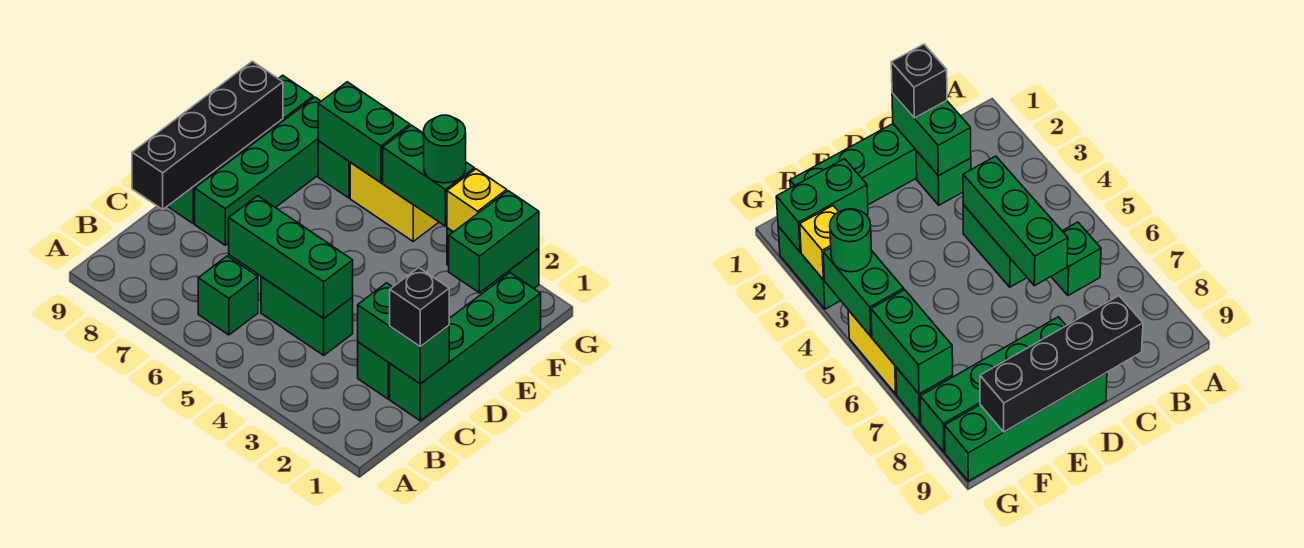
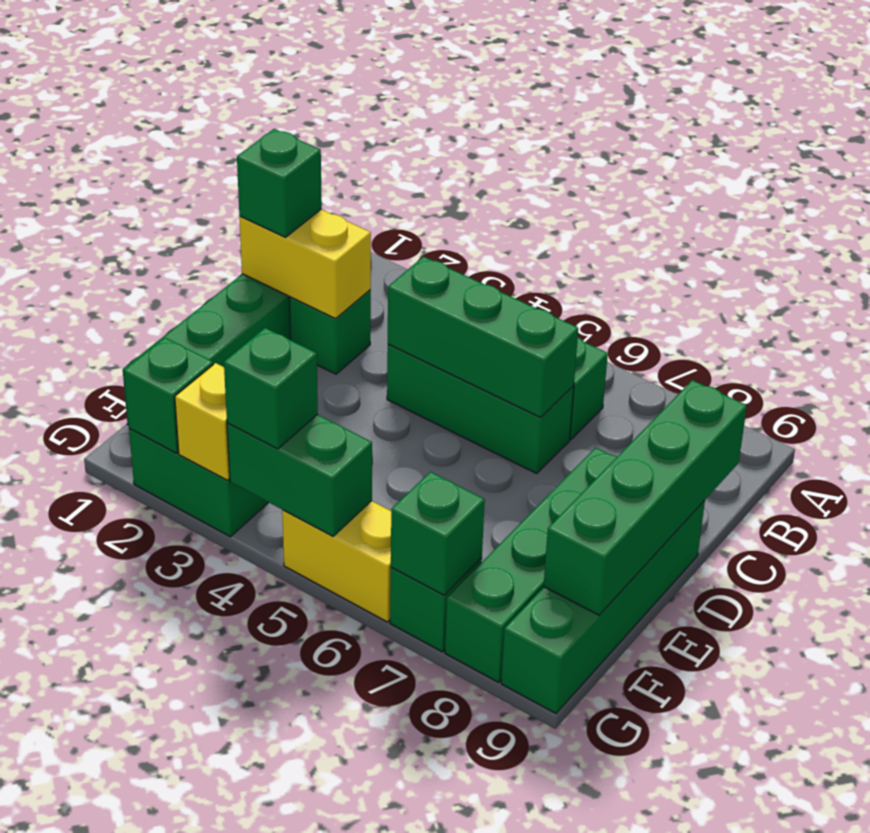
green 1x2 brick [358,283,449,384] -> yellow 1x2 brick [239,209,371,319]
black 1x1 brick [390,268,449,346] -> green 1x1 brick [237,129,322,237]
green 1x2 brick [261,276,353,355] -> green 1x3 brick [387,344,574,473]
black 1x4 brick [132,61,283,209] -> green 1x4 brick [544,380,747,615]
green 1x2 brick [449,191,539,293] -> green 1x1 brick [124,337,213,453]
green 1x1 round brick [424,115,466,183] -> green 1x1 brick [224,328,318,449]
green 1x2 brick [318,82,410,183] -> green 1x1 brick [391,472,485,595]

